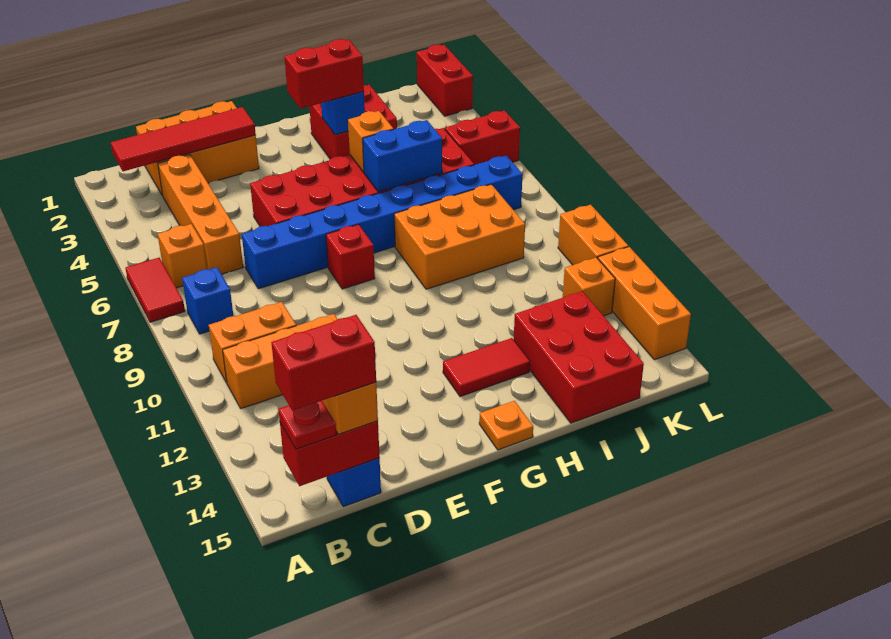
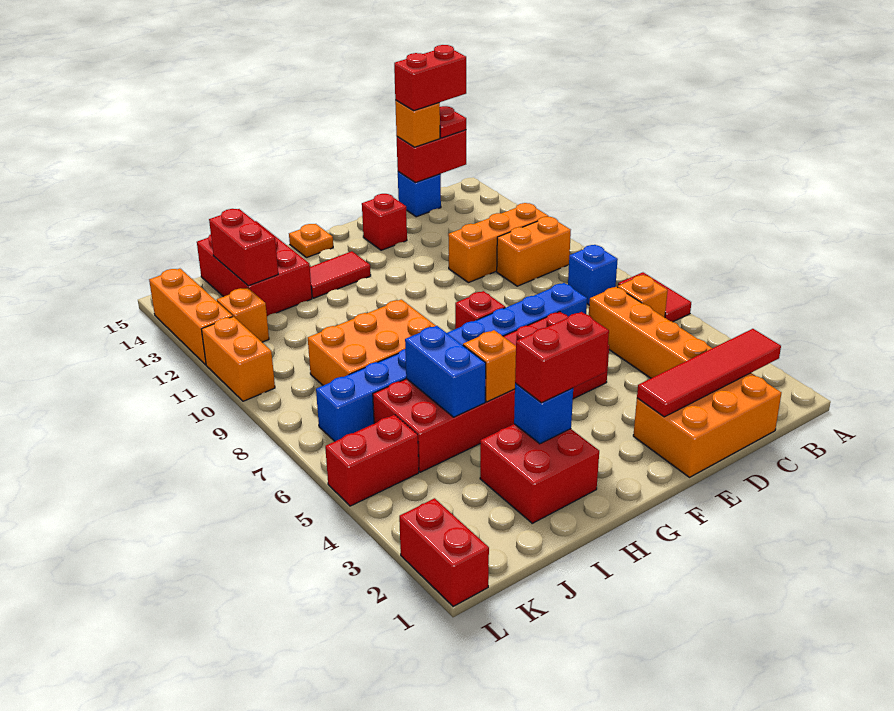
none -> red 1x1 brick [362,194,407,250]
blue 1x2 brick [363,120,442,192] -> blue 1x2 brick turned to [405,326,486,417]
none -> red 1x2 brick [209,209,278,286]

